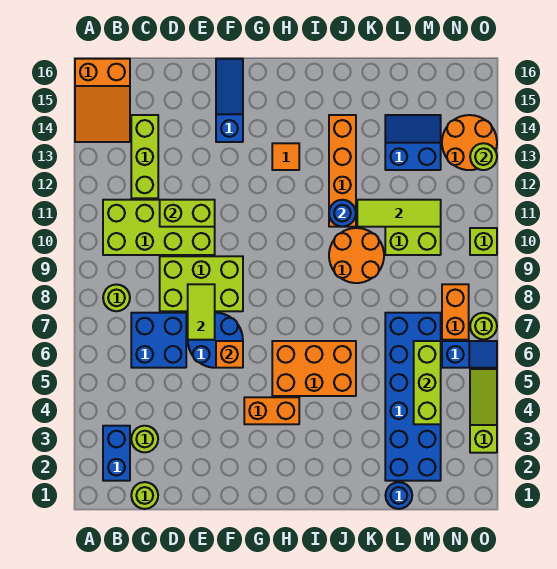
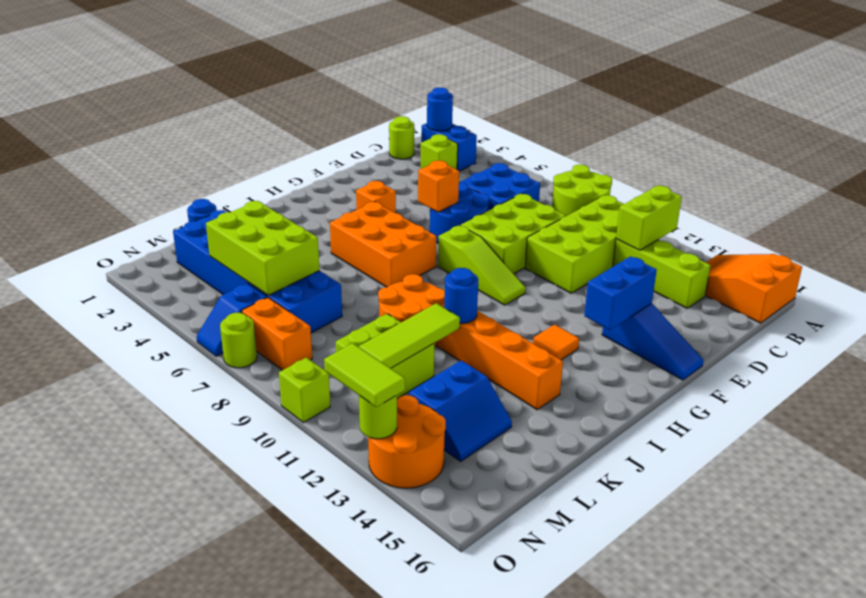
none -> blue 1x1 round brick [427,87,453,131]
lime 1x1 round brick [103,285,130,311] -> lime 2x2 round brick [552,165,612,216]
lime 1x1 round brick [131,426,158,452] -> lime 1x1 brick [421,134,458,170]
lime 1x2 brick [160,200,215,227] -> lime 1x2 brick moved to [616,186,682,250]
lime 1x2 tile [188,284,215,340] -> lime 1x2 tile moved to [324,343,405,407]
none -> blue 1x2 brick [584,256,657,330]
orange 1x2 brick [244,397,299,424] -> orange 1x1 brick [356,181,396,213]
orange 2x3 brick [272,341,356,396] -> orange 2x3 brick turned to [330,202,436,287]
lime 1x3 brick [414,341,441,424] -> lime 2x3 brick [206,201,320,296]
lime 1x3 slope [470,369,497,453] -> lime 1x3 slope moved to [438,225,526,305]

